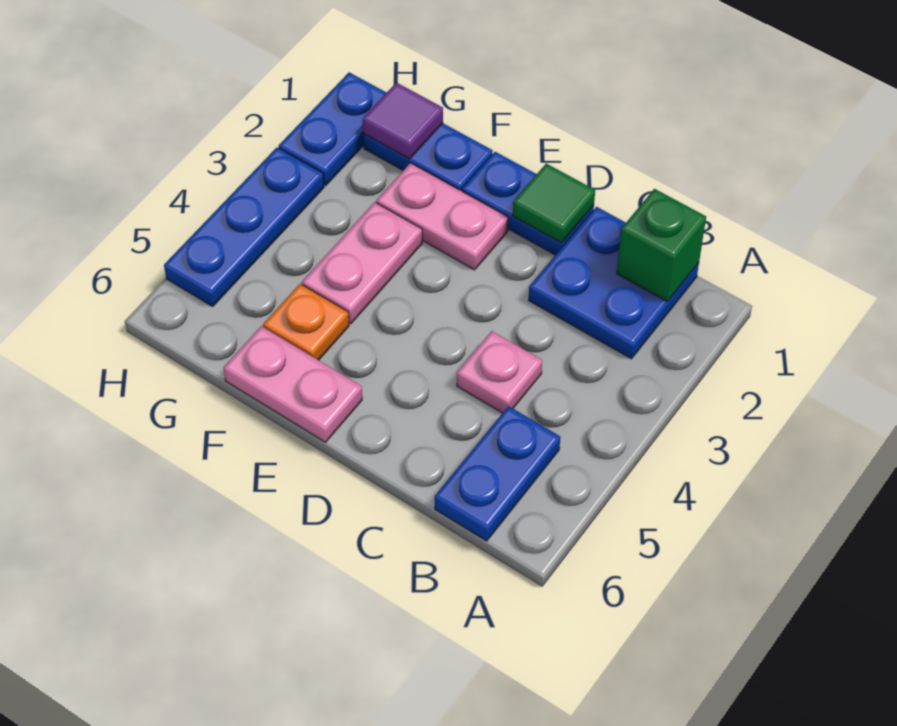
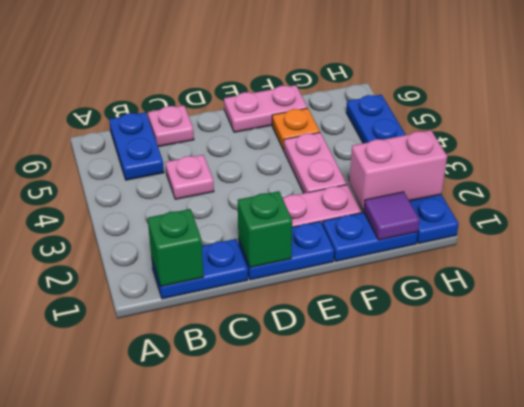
blue 2x2 plate [529,207,699,359] -> blue 1x2 plate [151,239,248,299]
none -> pink 1x1 plate [148,105,194,147]
green 1x1 tile [513,164,595,243] -> green 1x1 brick [238,191,292,267]
none -> pink 1x2 brick [349,130,447,210]

